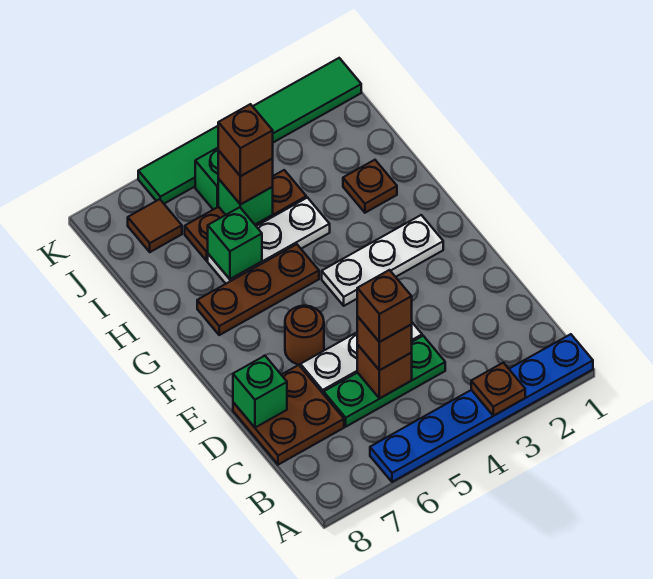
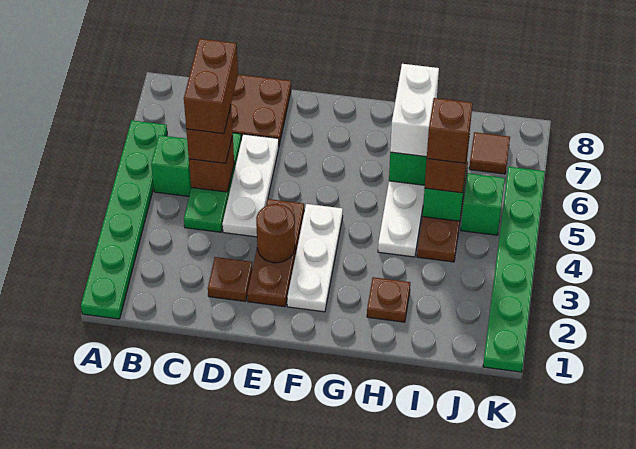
blue 1x6 plate [370,334,593,482] -> green 1x6 plate [81,120,167,319]
brown 1x1 plate [471,363,525,416] -> brown 1x1 plate moved to [208,257,252,301]
brown 1x1 brick [357,270,412,342] -> brown 1x2 brick [184,39,238,134]
green 1x1 brick [233,356,287,428] -> green 1x1 brick moved to [151,135,191,196]
brown 1x1 round brick [285,306,324,365] -> brown 1x1 round brick moved to [256,204,295,263]
brown 1x3 plate [197,244,319,335] -> brown 1x3 plate moved to [247,199,304,307]
none -> white 1x2 brick [390,64,439,157]
green 1x6 tile [138,58,361,204] -> green 1x6 plate [483,167,545,372]

